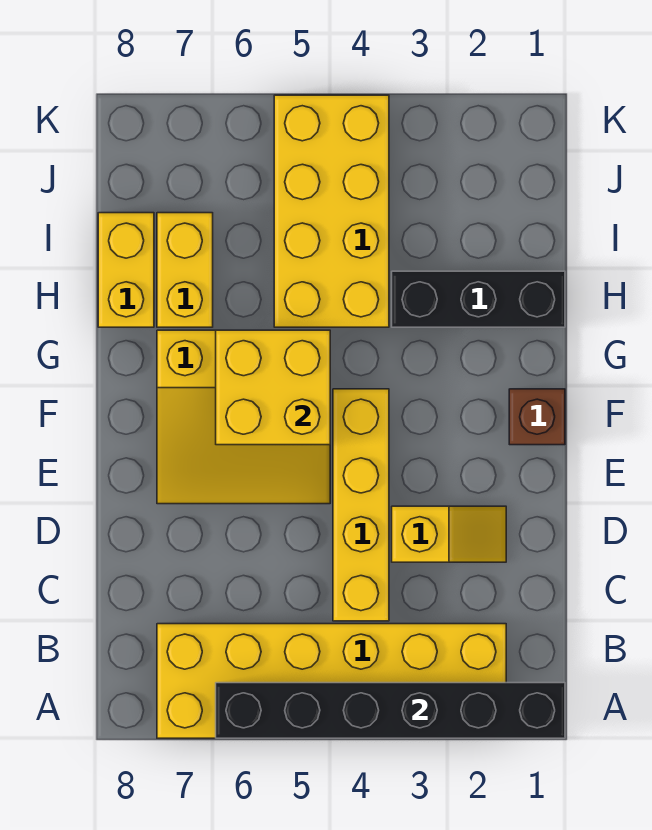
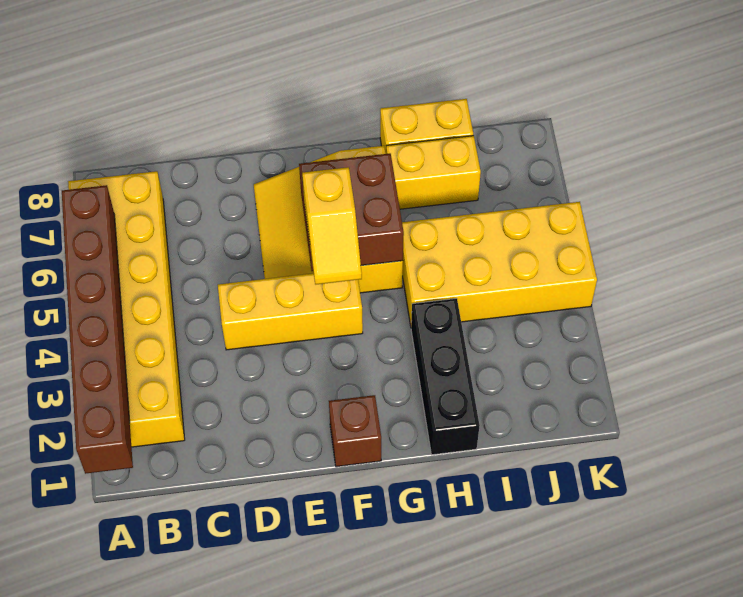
black 1x6 brick [216,683,565,738] -> brown 1x6 brick [62,185,133,474]
yellow 1x4 brick [333,389,389,621] -> yellow 1x3 brick [218,273,363,350]
yellow 1x2 slope [392,506,506,562] -> yellow 1x2 slope moved to [302,167,362,284]
yellow 2x2 brick [216,330,330,445] -> brown 2x2 brick [299,154,404,271]

